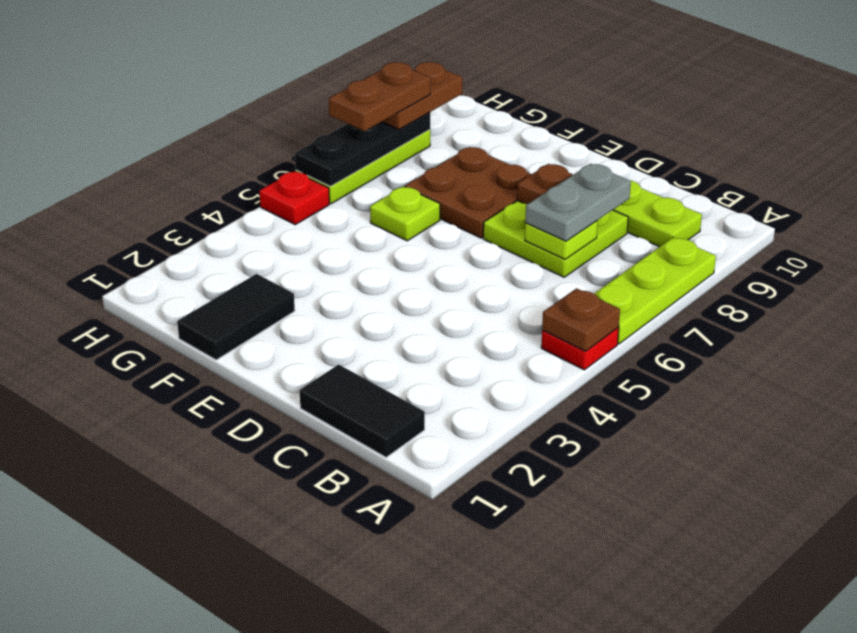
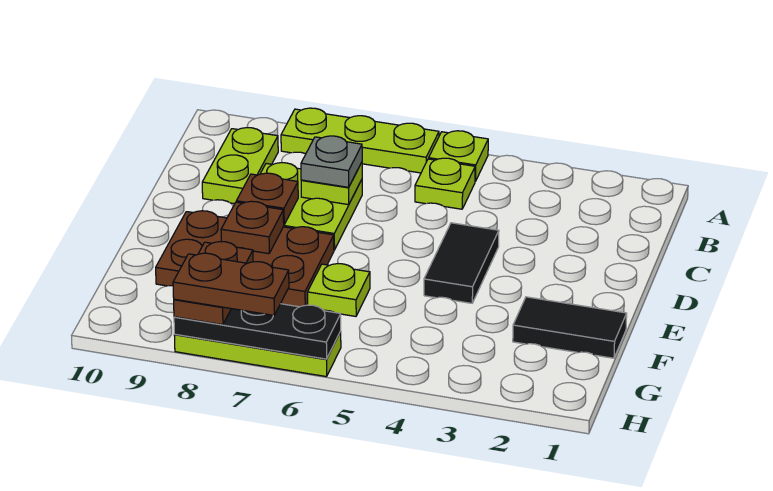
red 1x1 plate [541,327,619,370] -> lime 1x1 plate [429,131,488,181]
brown 1x1 plate [542,288,620,351] -> brown 1x1 plate moved to [221,201,284,254]
black 1x2 tile [300,364,425,457] -> black 1x2 tile moved to [424,223,499,303]
none -> lime 1x1 plate [415,158,475,209]
grey 1x2 plate [525,164,631,241] -> grey 1x1 plate [301,136,362,187]
brown 2x2 plate [405,147,531,238] -> brown 2x3 plate [156,211,334,307]
red 1x1 plate [259,171,329,225] -> none
brown 1x2 plate [382,62,462,129] -> brown 1x2 plate turned to [174,242,253,325]

